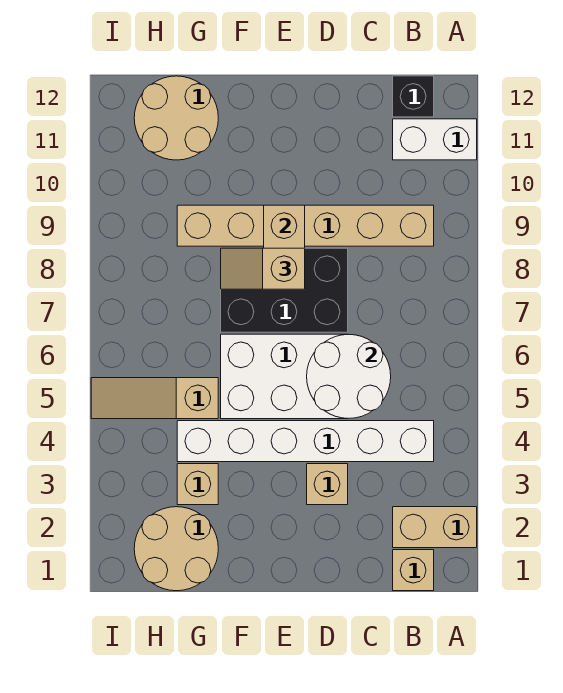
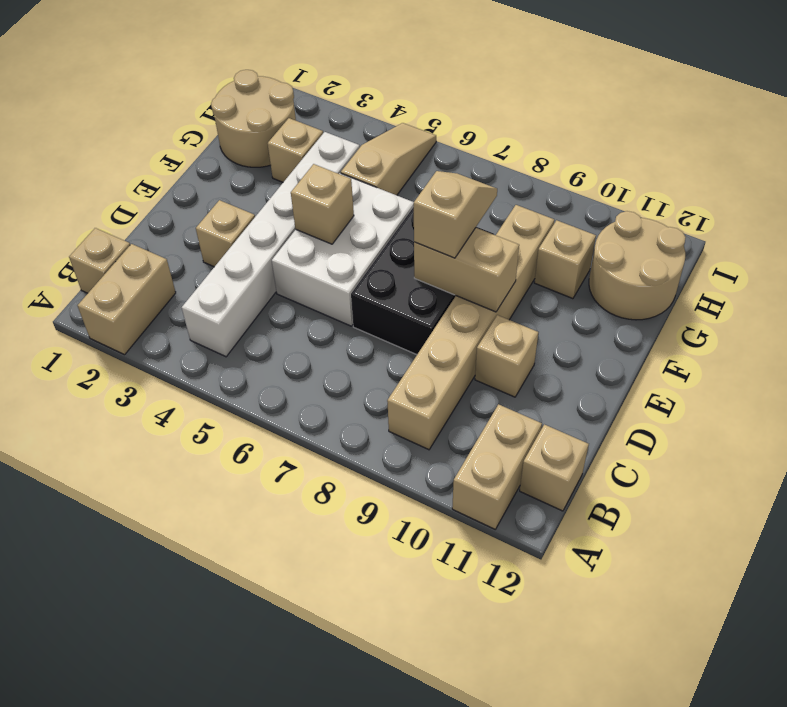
white 1x2 brick [393,119,477,160] -> tan 1x2 brick [452,404,542,529]
black 1x1 brick [393,76,434,117] -> tan 1x1 brick [520,424,589,511]
white 2x2 round brick [307,334,391,419] -> none
none -> tan 1x1 brick [475,315,538,397]
none -> tan 1x1 brick [291,164,354,244]
none -> tan 1x1 brick [534,220,596,299]

